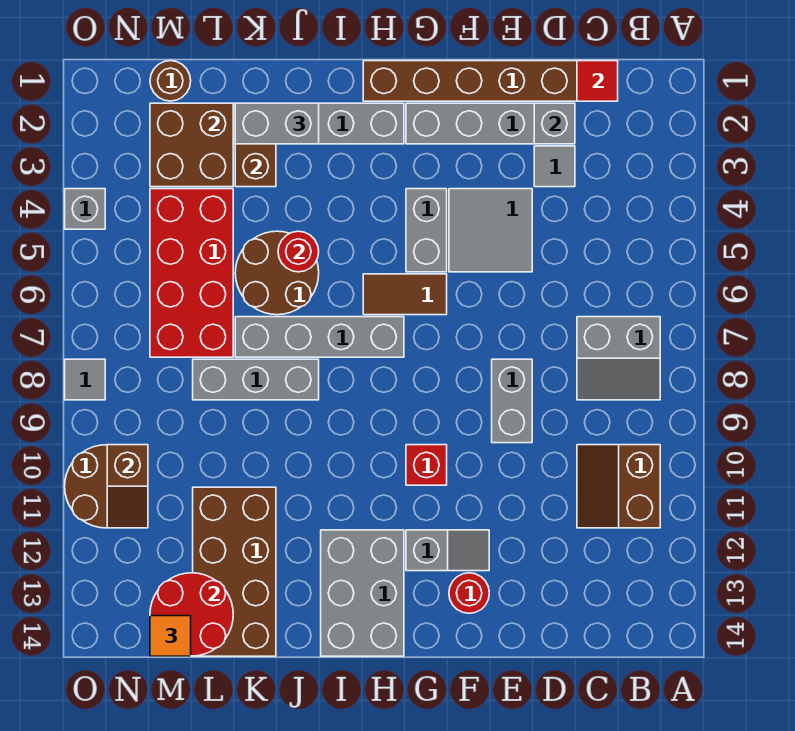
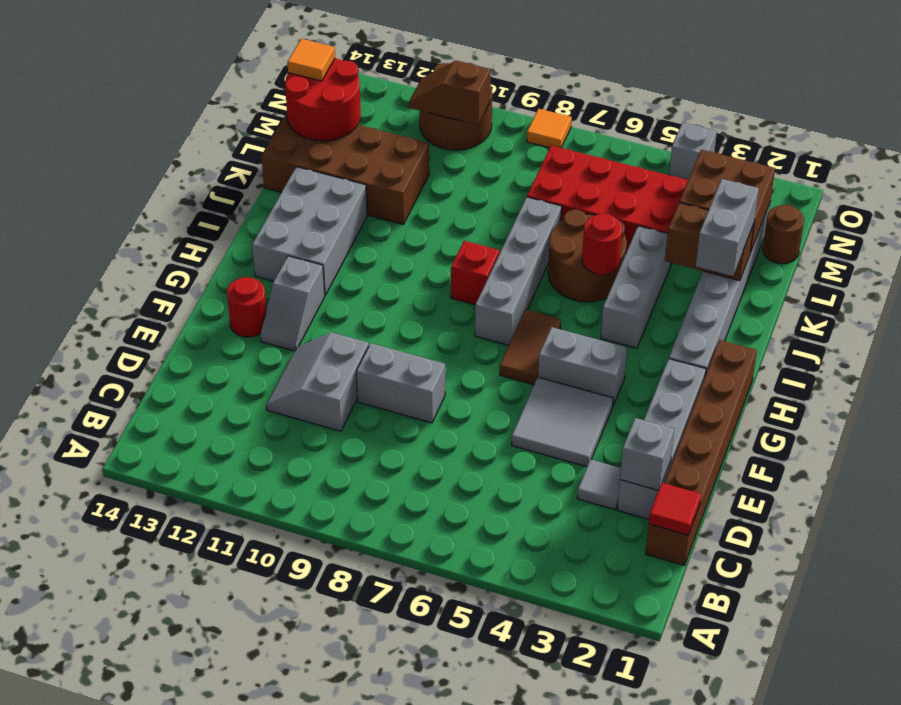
grey 2x2 slope [577,317,660,400] -> grey 2x2 slope moved to [266,332,369,431]
brown 2x2 slope [577,445,660,528] -> none
red 1x1 brick [406,445,447,485] -> red 1x1 brick moved to [451,241,499,305]
grey 2x3 brick [321,530,404,656] -> grey 2x3 brick turned to [252,167,367,295]
grey 1x3 brick [193,359,319,400] -> grey 1x3 brick moved to [601,226,671,348]
grey 1x1 tile [65,359,105,400] -> orange 1x1 tile [527,109,572,148]

